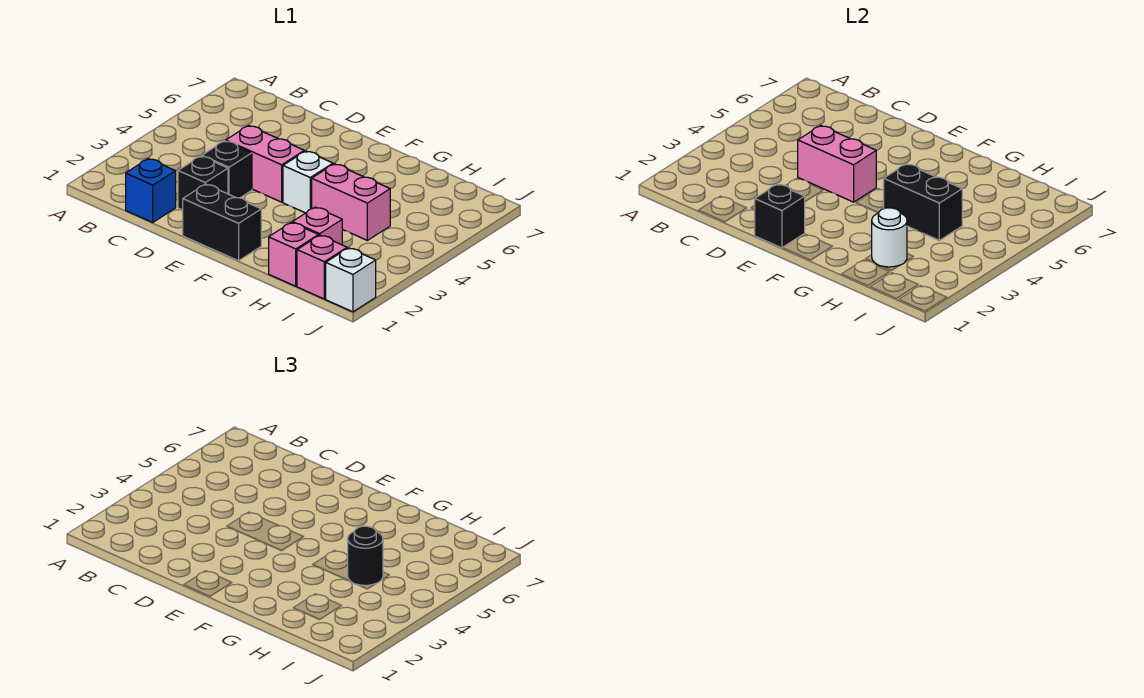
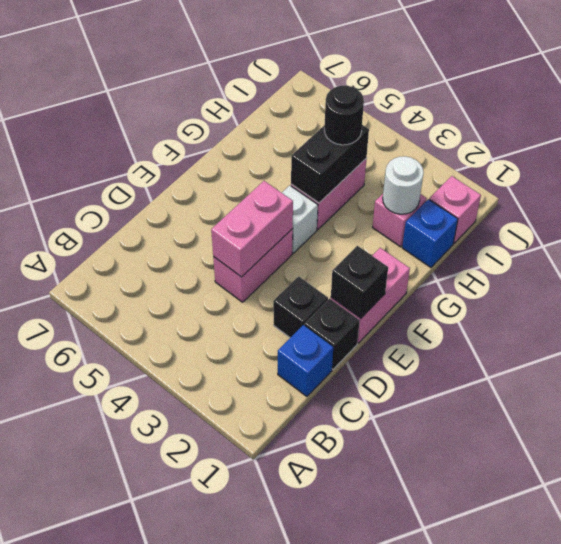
black 1x1 brick [202,141,252,198] -> black 1x1 brick moved to [304,299,360,369]
black 1x2 brick [183,184,261,261] -> pink 1x2 brick [331,248,410,343]
pink 1x1 brick [269,222,319,286] -> blue 1x1 brick [402,199,458,267]
white 1x1 brick [326,248,376,312] -> none

